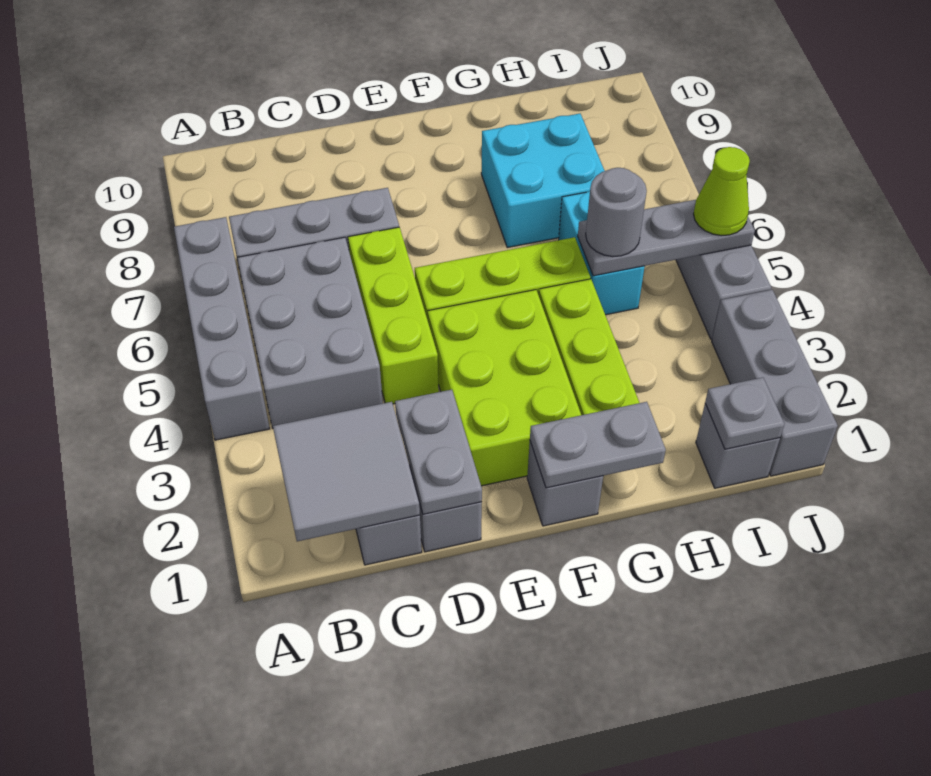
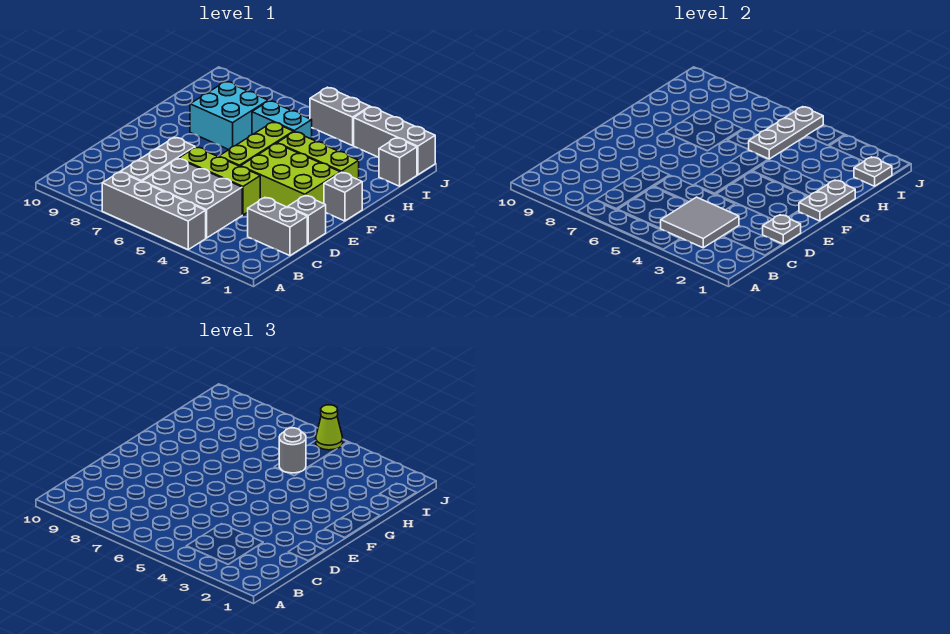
grey 2x2 tile [273,402,420,541] -> grey 2x2 tile moved to [660,197,739,248]
grey 1x2 plate [395,390,482,514] -> grey 1x1 plate [763,215,801,244]

